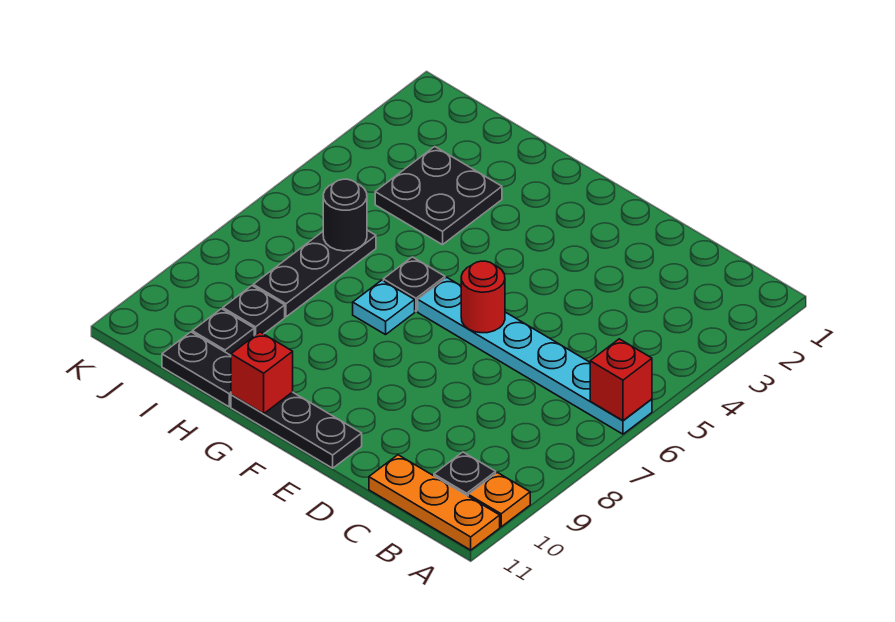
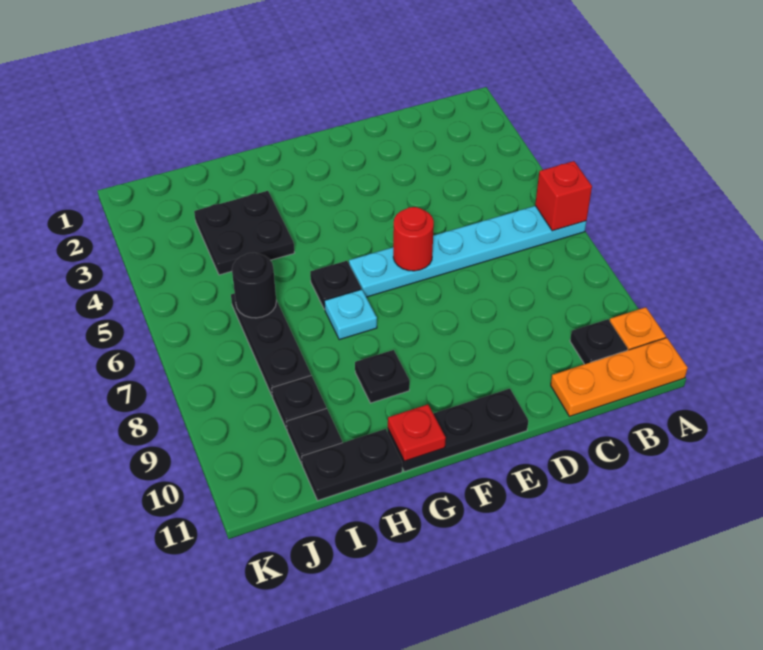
none -> black 1x1 plate [355,350,410,403]
red 1x1 brick [231,332,293,414] -> red 1x1 plate [388,404,446,461]

